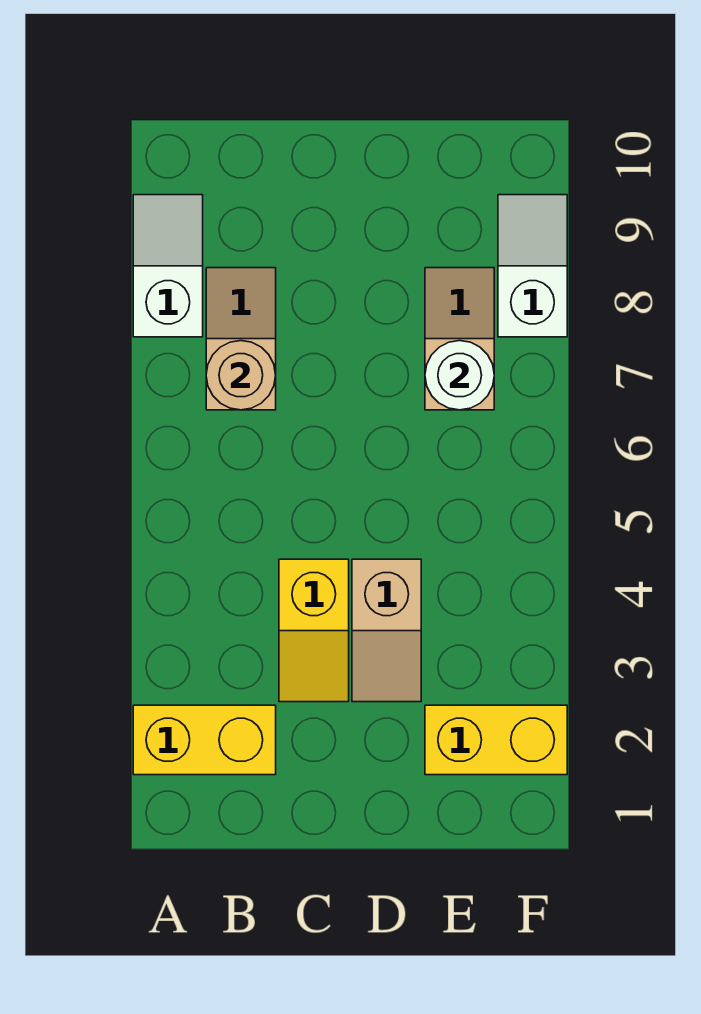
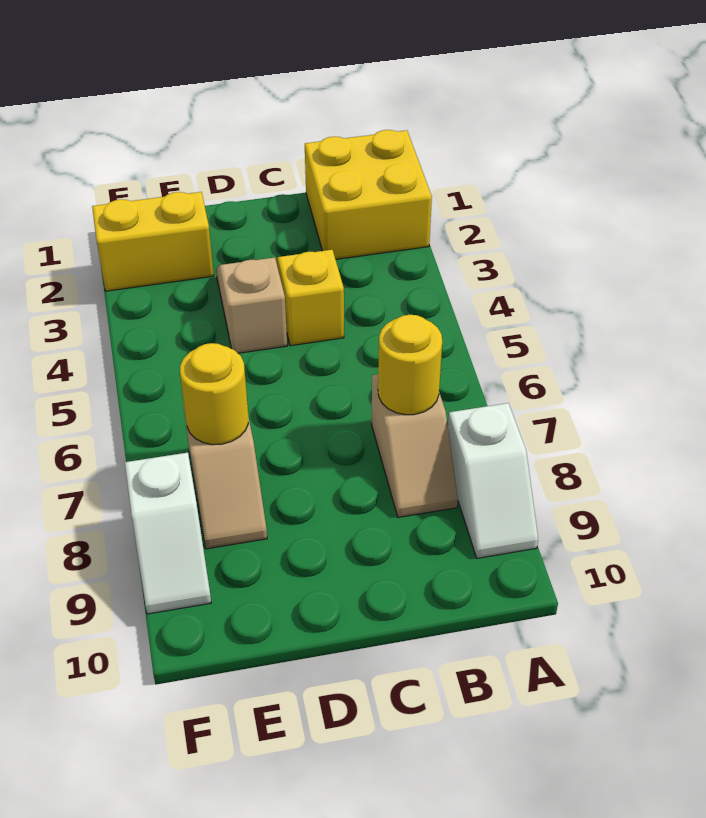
yellow 1x2 brick [133,705,276,775] -> yellow 2x2 brick [305,130,432,259]
tan 1x1 round brick [206,341,276,410] -> yellow 1x1 round brick [378,315,442,415]
white 1x1 round brick [425,341,494,410] -> yellow 1x1 round brick [180,343,248,445]

